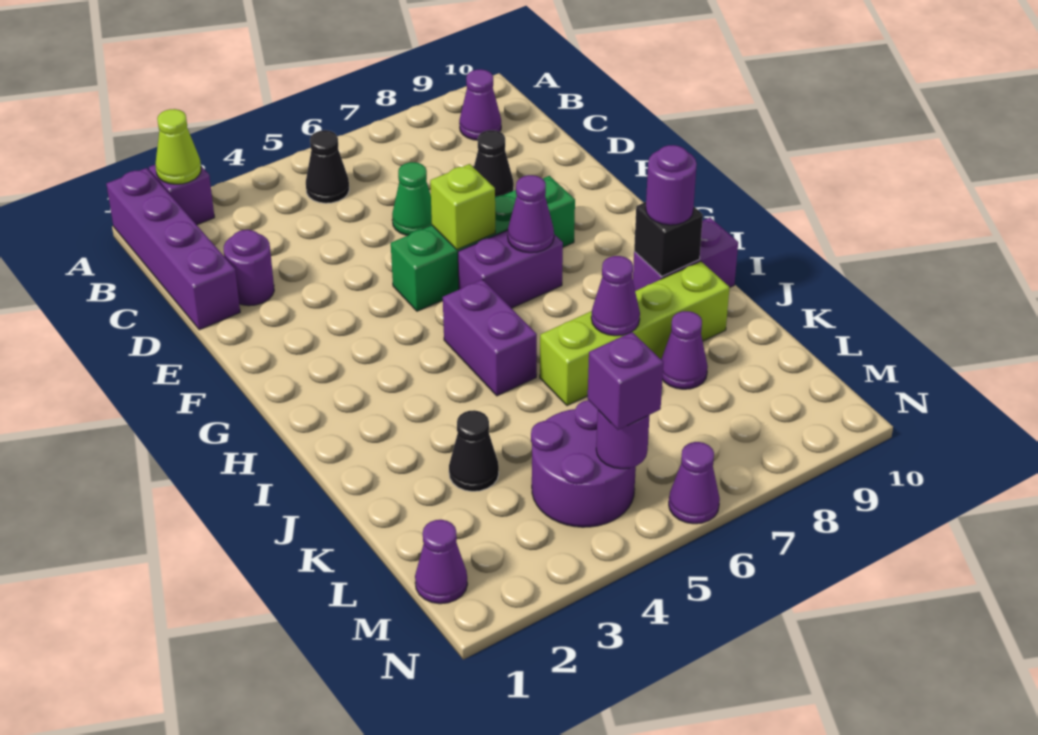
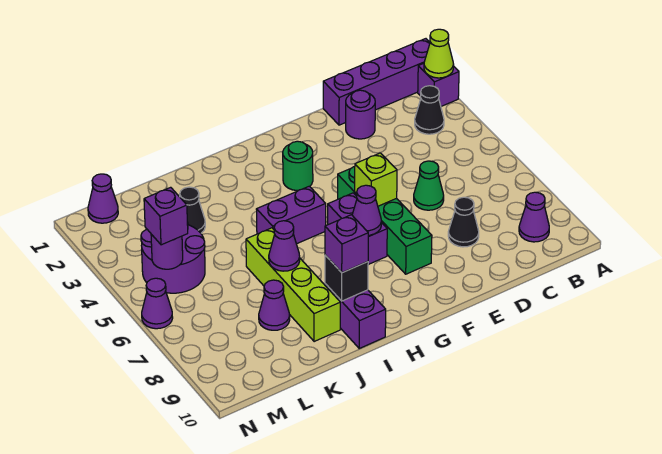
black 1x1 cone [306,130,349,203] -> black 1x1 cone moved to [415,86,444,134]
none -> green 1x1 round brick [283,141,313,191]
purple 1x1 round brick [646,145,697,225] -> purple 1x1 brick [325,215,368,273]

